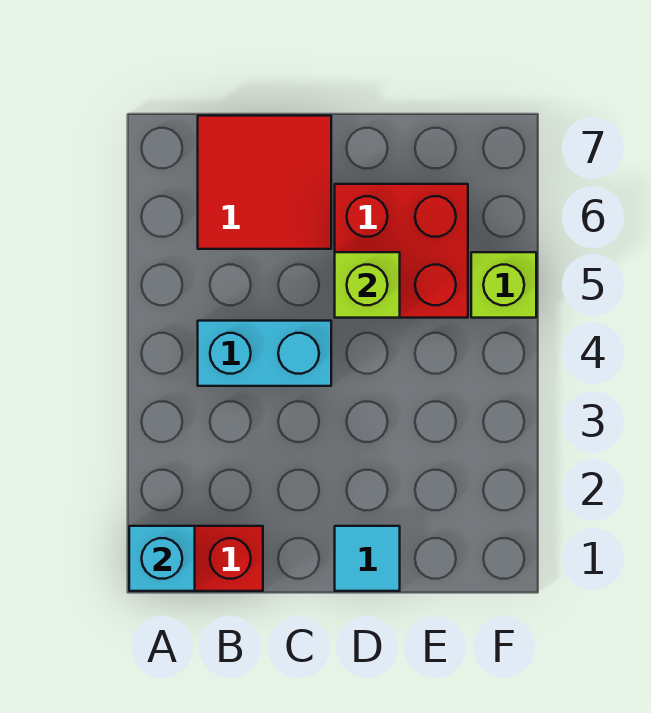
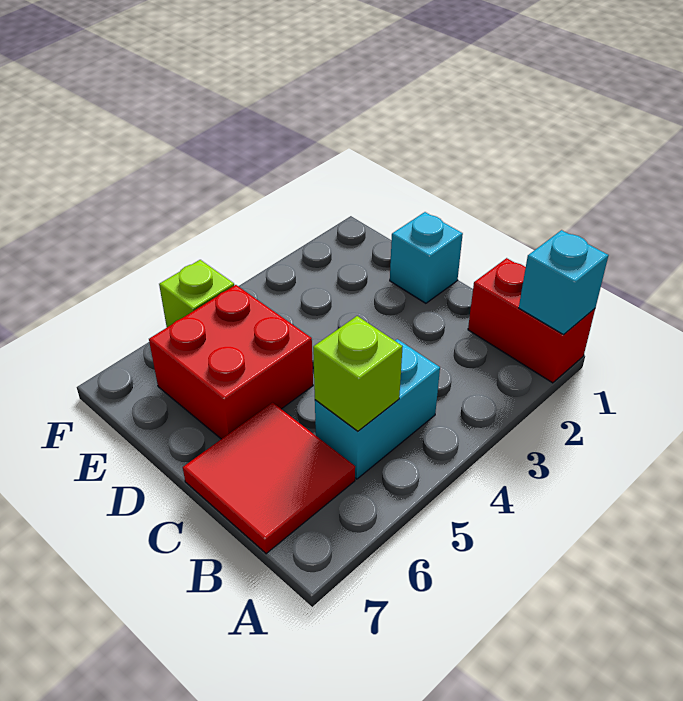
cyan 1x2 brick [198,321,331,386] -> cyan 1x2 brick turned to [315,339,440,479]
cyan 1x1 tile [335,526,400,591] -> cyan 1x1 brick [390,212,463,303]
lime 1x1 brick [335,252,400,318] -> lime 1x1 brick moved to [313,316,403,431]

